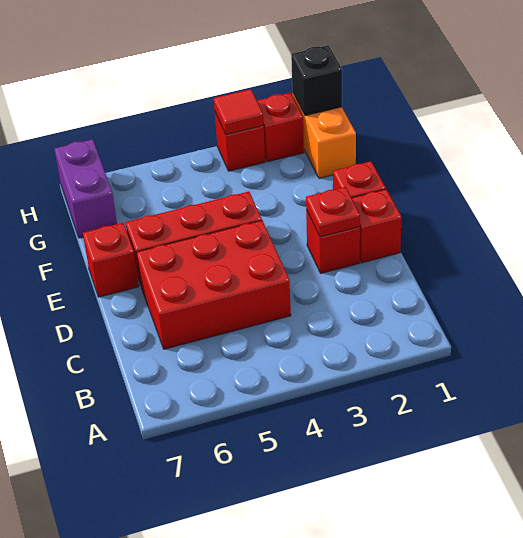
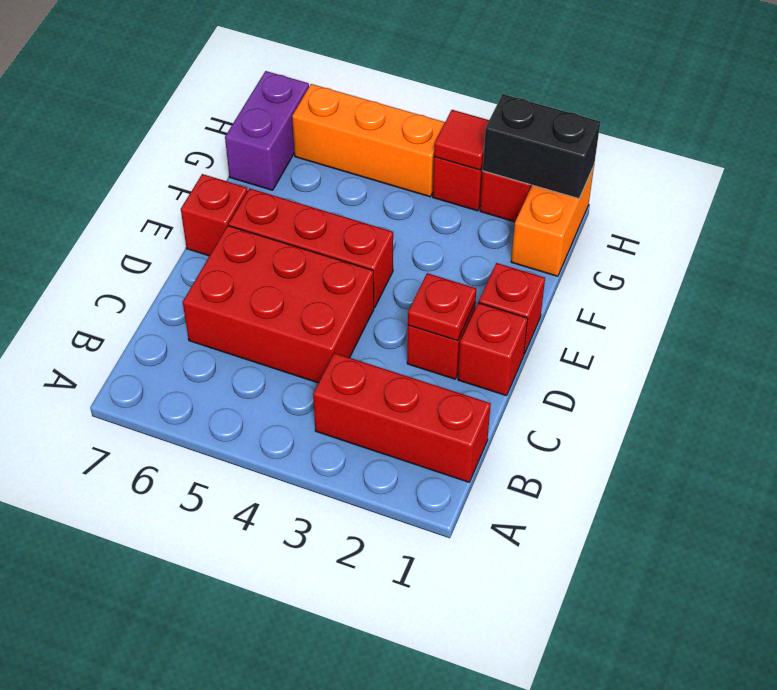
none -> red 1x3 brick [313,353,491,482]
black 1x1 brick [291,45,342,116] -> black 1x2 brick [483,94,600,199]
none -> orange 1x3 brick [292,84,445,197]

